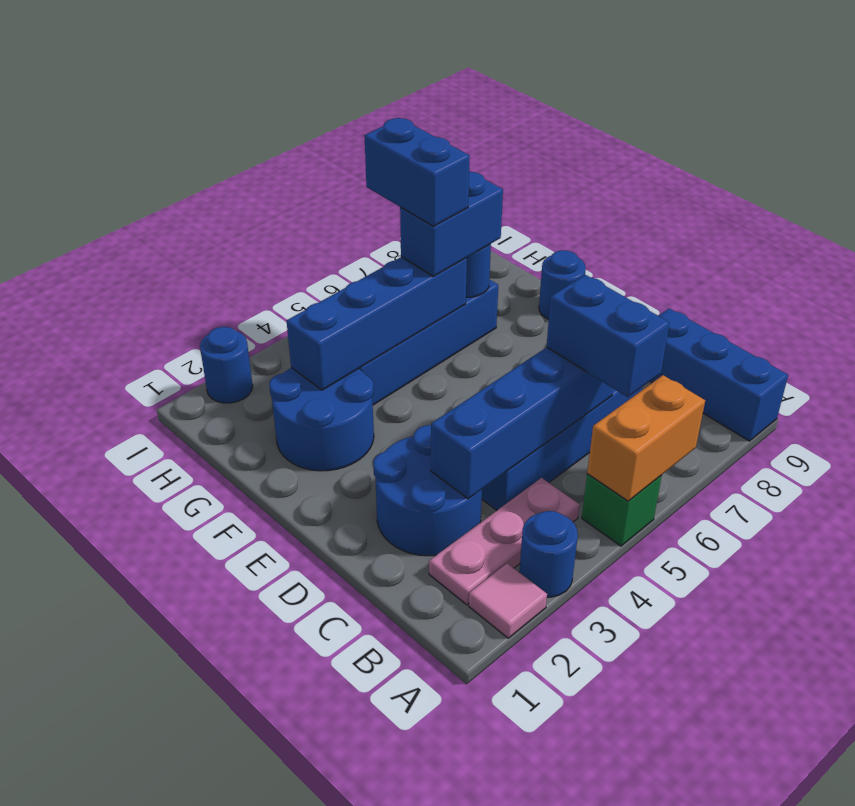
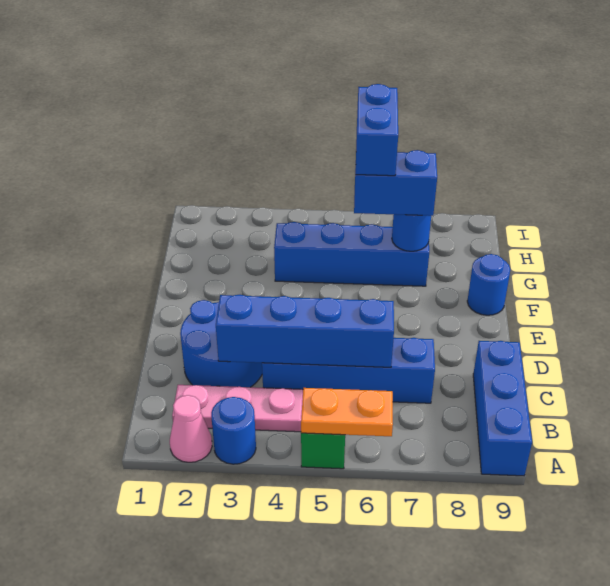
pink 1x1 tile [469,563,547,638] -> pink 1x1 cone [170,395,212,462]
orange 1x2 brick [587,375,705,501] -> orange 1x2 plate [301,388,393,436]
blue 1x2 brick [546,275,669,397] -> none
blue 2x2 round brick [269,368,374,471] -> none
blue 1x4 brick [287,257,467,390] -> none
blue 1x1 round brick [200,327,253,403] -> none

